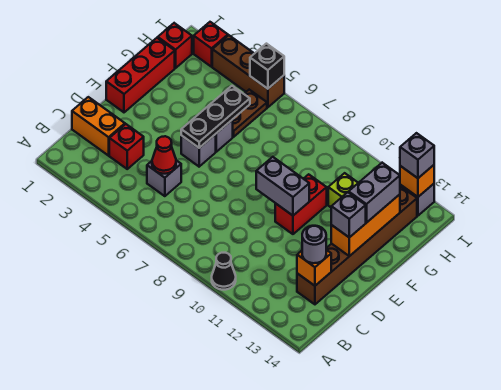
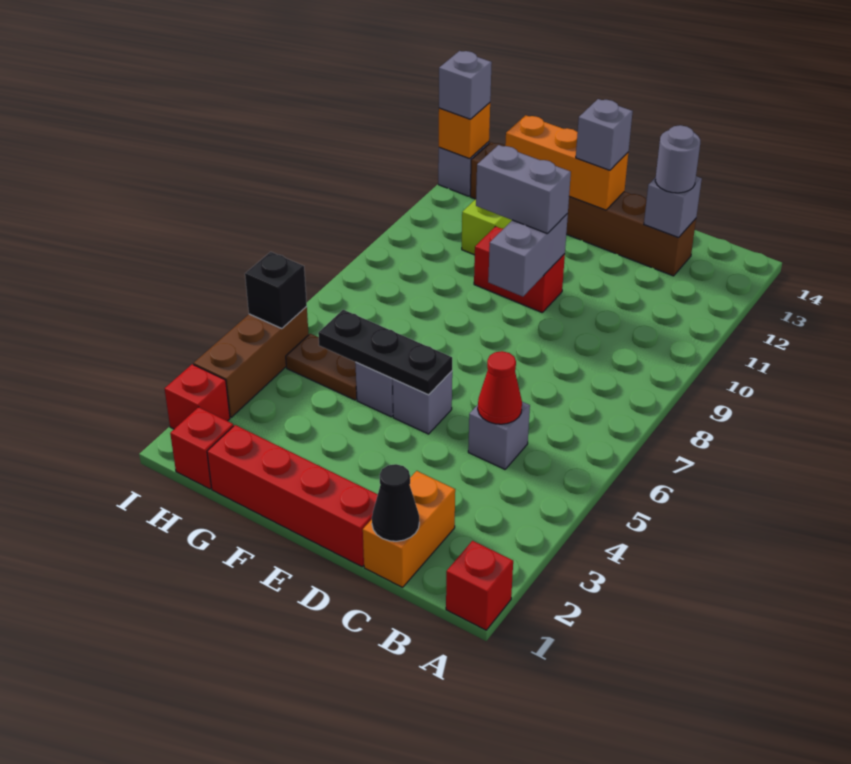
black 1x1 cone [212,253,236,290] -> black 1x1 cone moved to [372,464,419,541]
red 1x1 brick [109,124,144,169] -> red 1x1 brick moved to [446,541,513,630]
orange 1x1 brick [297,250,331,286] -> grey 1x1 brick [644,176,702,237]
red 1x3 brick [106,38,175,112] -> red 1x4 brick [207,425,378,567]
grey 1x2 brick [349,163,400,223] -> grey 1x2 brick moved to [476,145,571,234]

